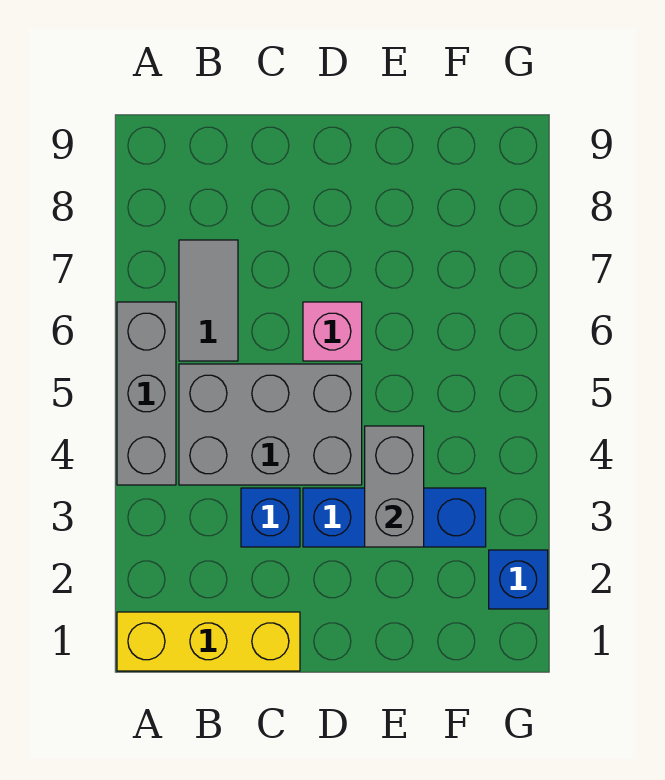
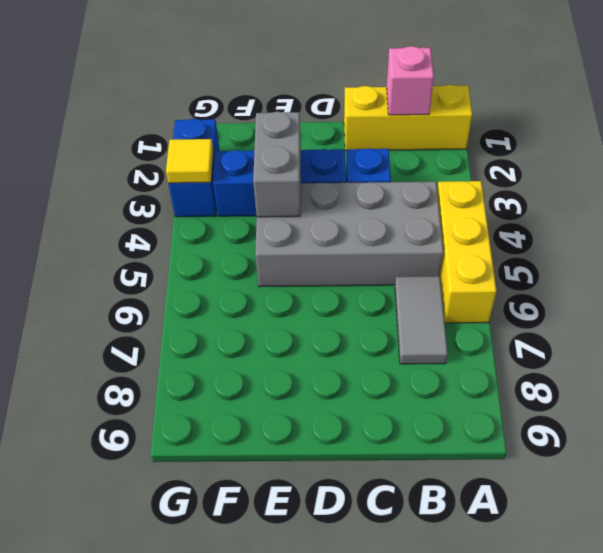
grey 1x3 brick [117,302,176,485] -> yellow 1x3 brick [437,181,497,323]
grey 2x3 brick [179,364,362,485] -> grey 2x4 brick [255,182,443,287]
pink 1x1 brick [303,302,362,361] -> pink 1x1 brick moved to [387,46,434,115]
blue 1x1 brick [489,550,548,609] -> blue 1x2 brick [168,119,220,217]
none -> yellow 1x1 tile [166,139,213,183]

